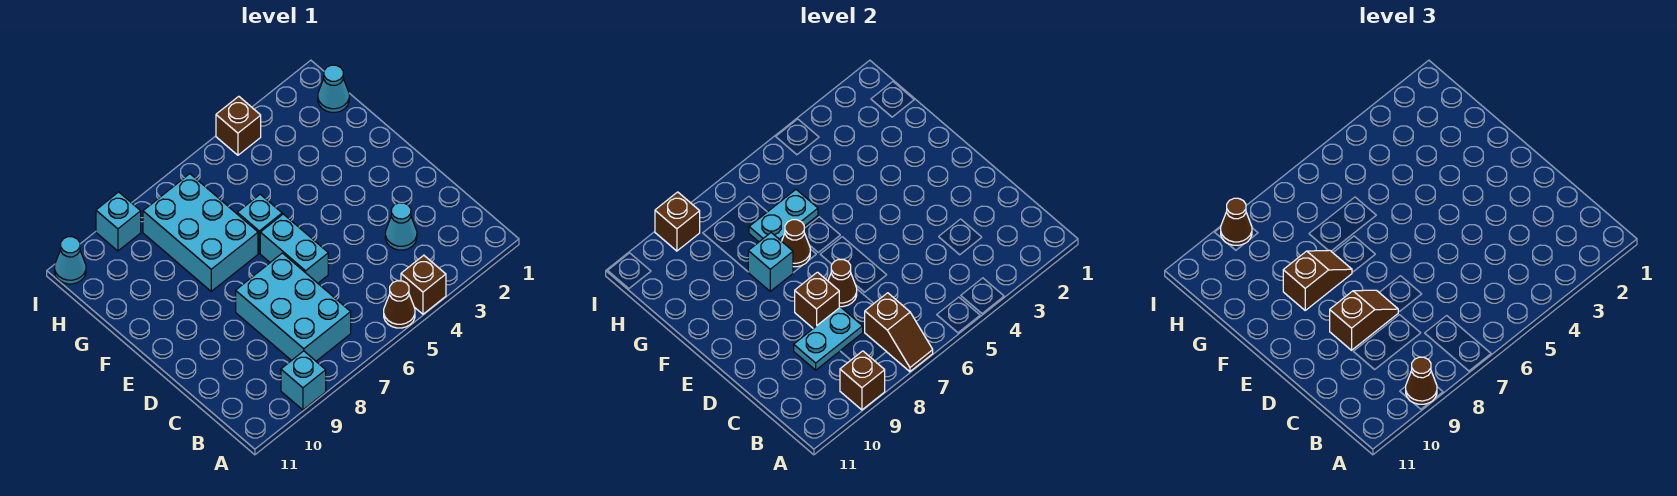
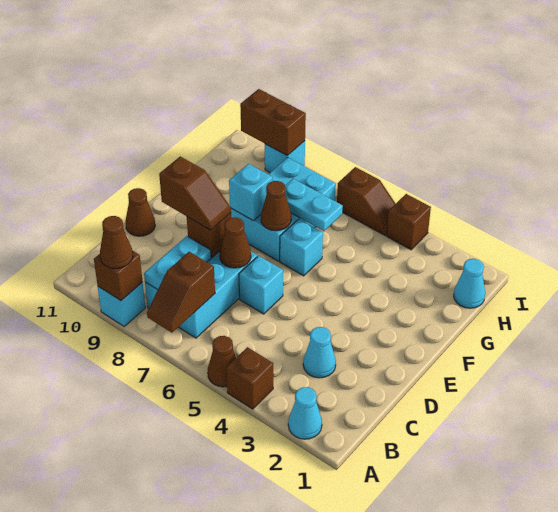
cyan 1x2 plate [794,307,863,370] -> cyan 1x2 plate turned to [144,236,211,290]
cyan 1x2 brick [260,214,328,283] -> cyan 1x1 brick [239,256,283,314]
brown 1x2 slope [1283,250,1352,310] -> brown 1x2 slope moved to [337,167,396,235]
brown 1x1 brick [655,192,700,251] -> brown 1x2 brick [240,89,306,156]
brown 1x1 cone [1221,198,1252,246] -> brown 1x1 cone moved to [125,188,155,236]
cyan 1x1 cone [55,237,86,284] -> cyan 1x1 cone moved to [288,387,322,439]

